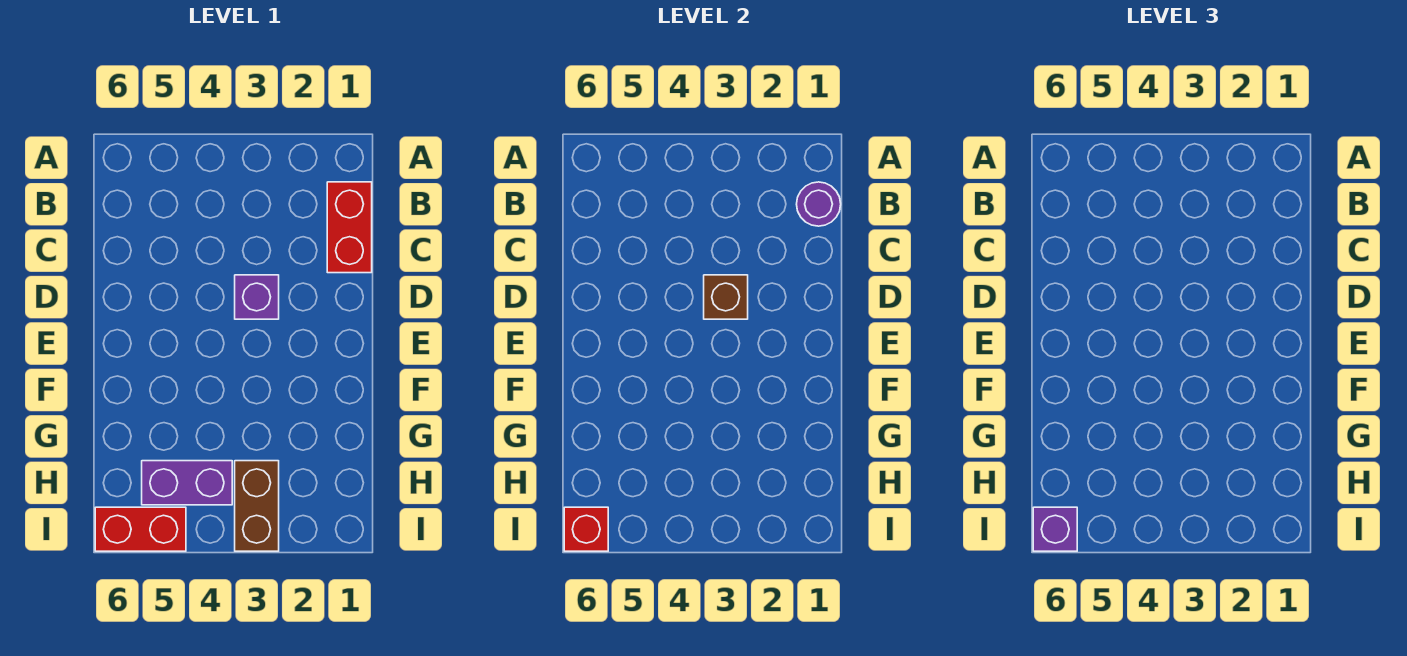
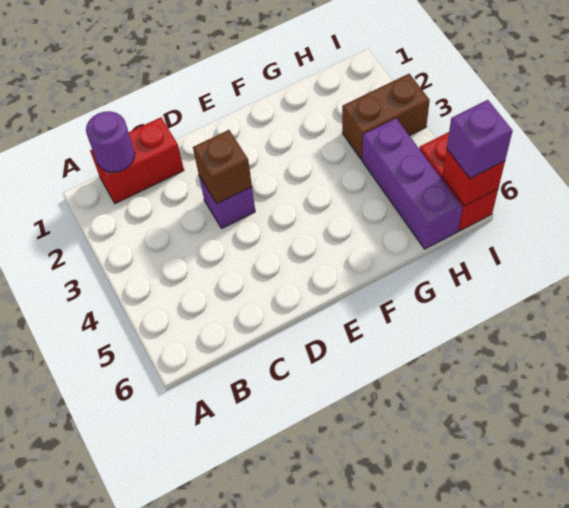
purple 1x2 brick [142,461,232,505] -> purple 1x3 brick [362,118,462,249]

